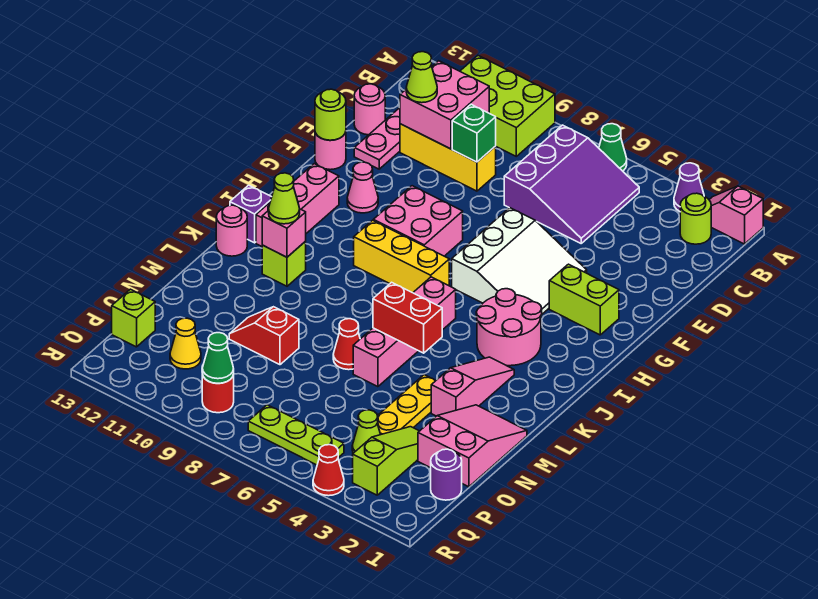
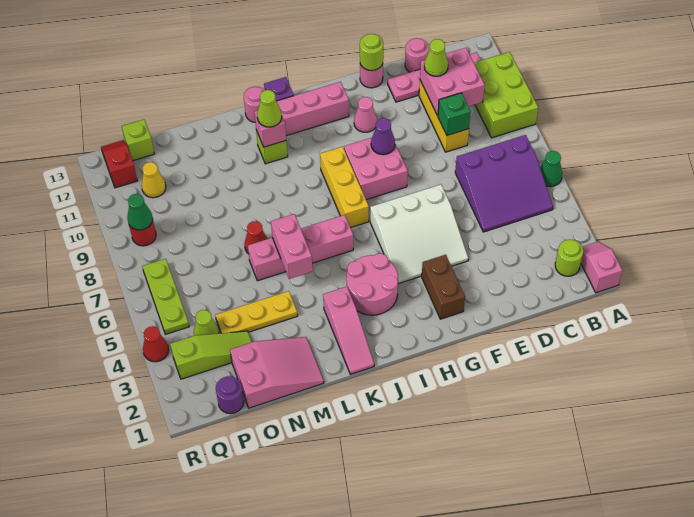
purple 1x1 cone [674,163,704,211] -> purple 1x1 cone moved to [371,118,395,155]
lime 1x2 brick [549,264,619,335] -> brown 1x2 brick [422,255,465,319]
pink 1x3 slope [431,357,514,416] -> pink 1x3 slope turned to [323,287,374,374]
red 1x2 brick [373,282,442,353] -> pink 1x2 brick [271,214,313,279]
red 1x2 slope [229,307,299,365] -> red 1x2 slope moved to [101,140,138,188]

